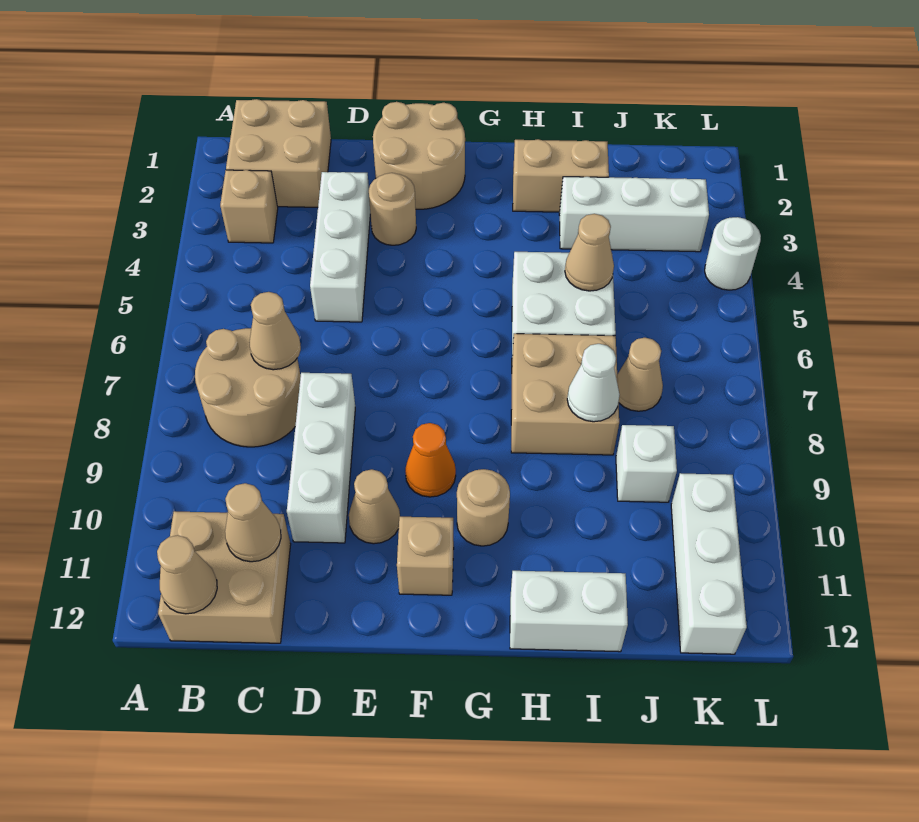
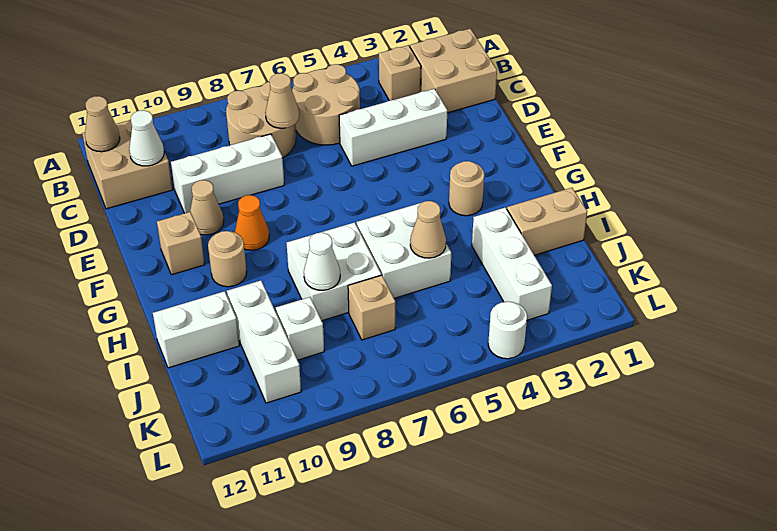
tan 1x1 cone [225,483,281,562] -> white 1x1 cone [129,110,164,166]
tan 2x2 round brick [373,102,465,209] -> tan 2x2 round brick moved to [292,64,360,145]
tan 1x1 round brick [369,173,416,245] -> tan 1x1 round brick moved to [449,161,484,216]
tan 1x2 brick [513,139,609,212] -> tan 1x2 brick turned to [507,188,587,255]
tan 2x2 brick [511,334,619,455] -> white 2x2 brick [286,222,381,321]
white 1x2 brick [510,571,628,652] -> white 1x2 brick turned to [153,291,239,368]
tan 1x1 cone [617,338,663,411] -> tan 1x1 brick [348,275,396,340]
white 1x3 brick [671,473,747,654] -> white 1x3 brick turned to [227,281,301,403]

